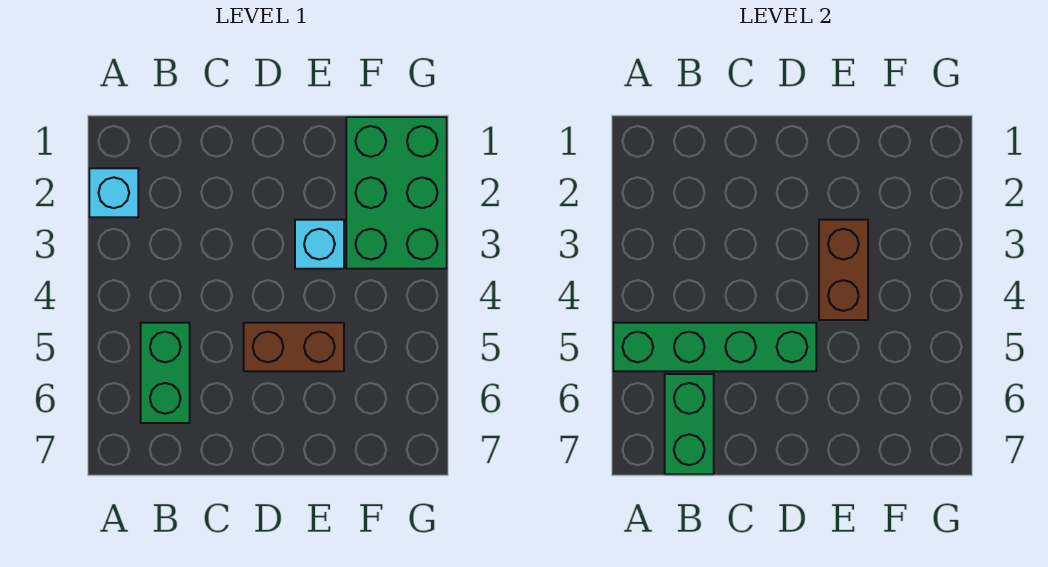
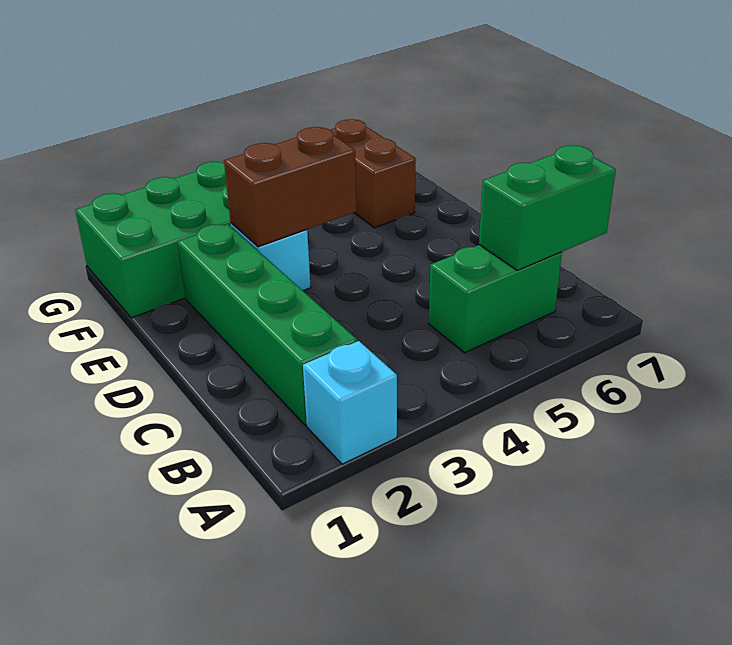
green 1x4 brick [613,323,816,371] -> green 1x4 brick moved to [178,224,357,425]
brown 1x2 brick [244,323,344,371] -> brown 1x2 brick moved to [330,119,416,228]

